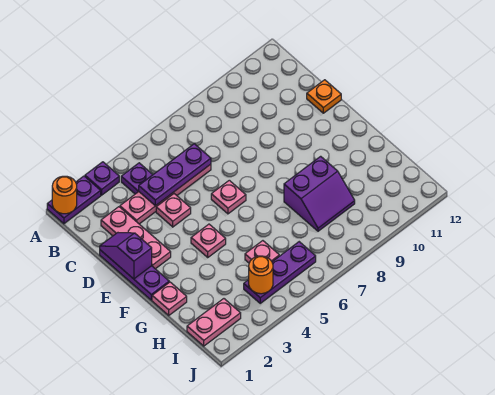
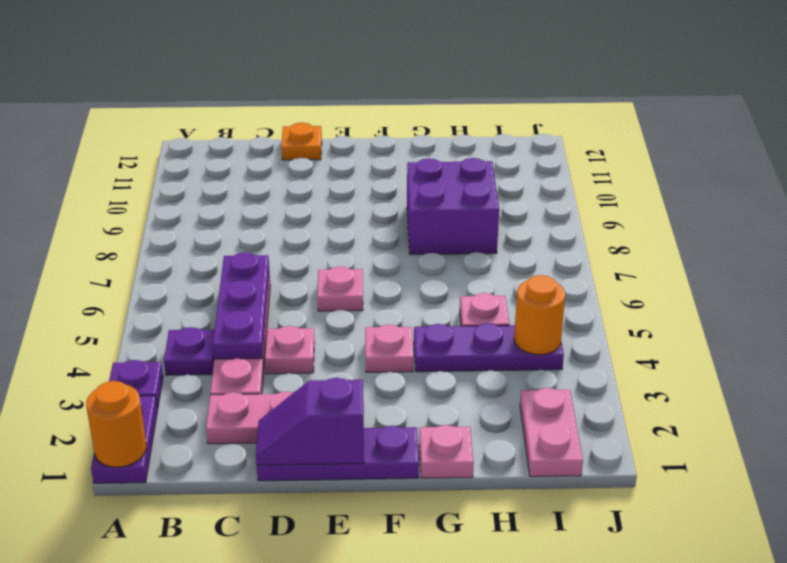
purple 2x2 slope [284,156,355,231] -> purple 2x2 brick [407,158,499,254]
purple 1x3 plate [244,242,316,303] -> purple 1x3 plate turned to [414,323,564,372]

